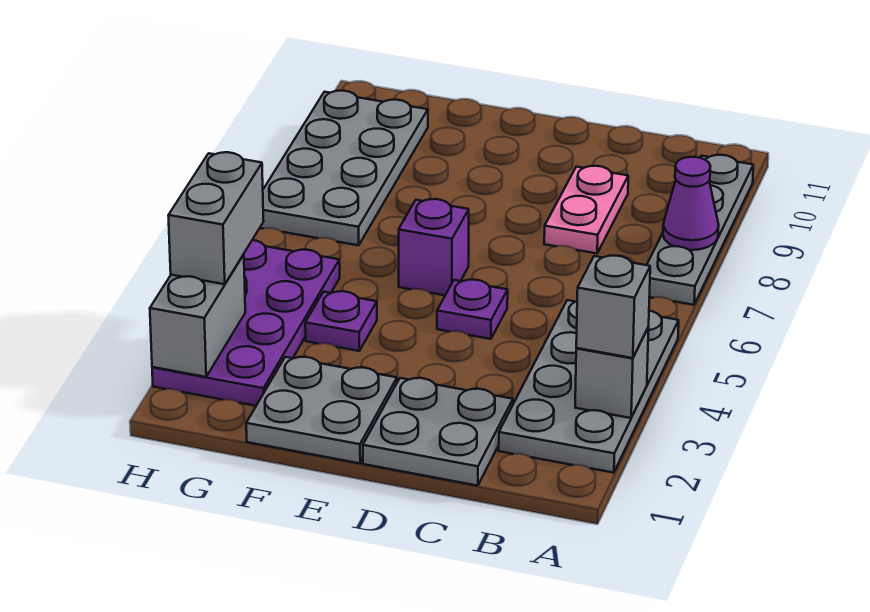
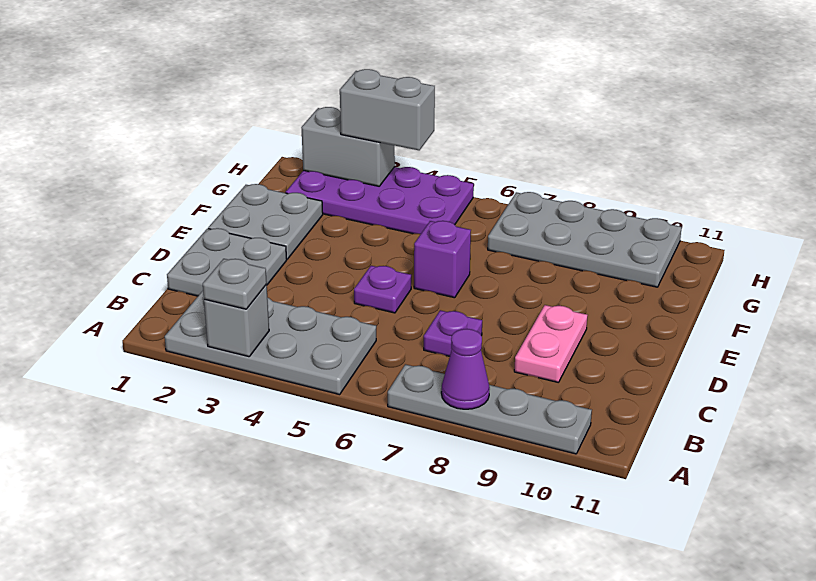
grey 1x1 brick [576,256,650,358] -> grey 1x1 plate [203,259,267,309]
pink 1x2 plate [544,166,628,253] -> pink 1x2 plate turned to [514,305,588,382]
purple 1x1 plate [305,291,377,351] -> purple 1x1 plate moved to [424,310,482,356]

